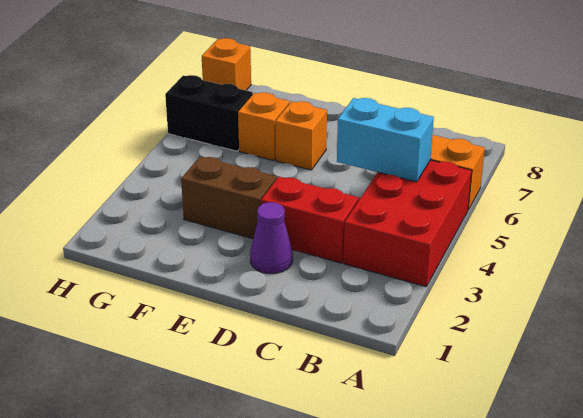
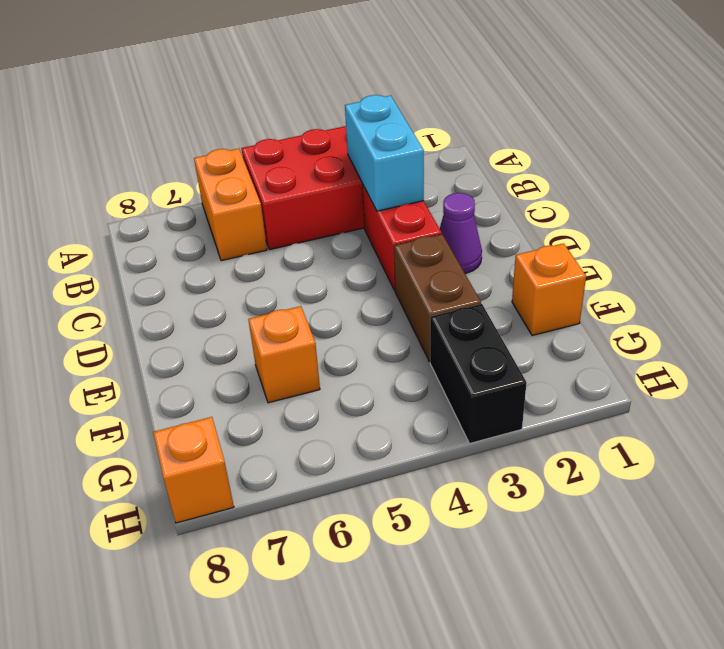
cyan 1x2 brick [337,98,434,182] -> cyan 1x2 brick moved to [345,95,424,211]
orange 1x1 brick [276,101,327,170] -> orange 1x1 brick moved to [512,243,586,336]
black 1x2 brick [165,75,253,151] -> black 1x2 brick moved to [430,304,527,444]

